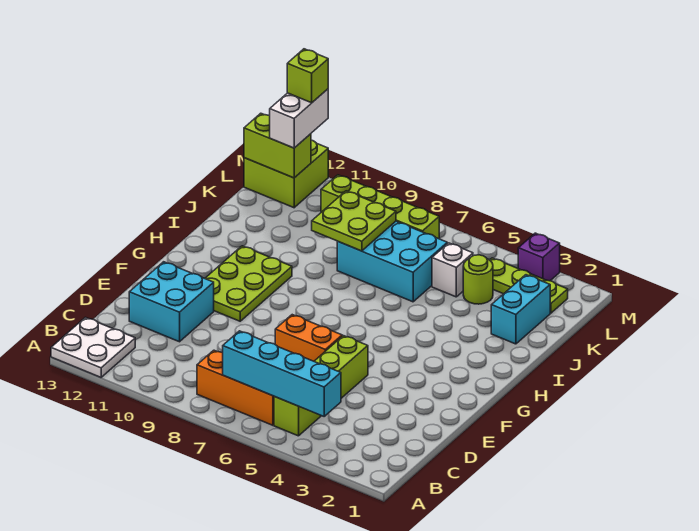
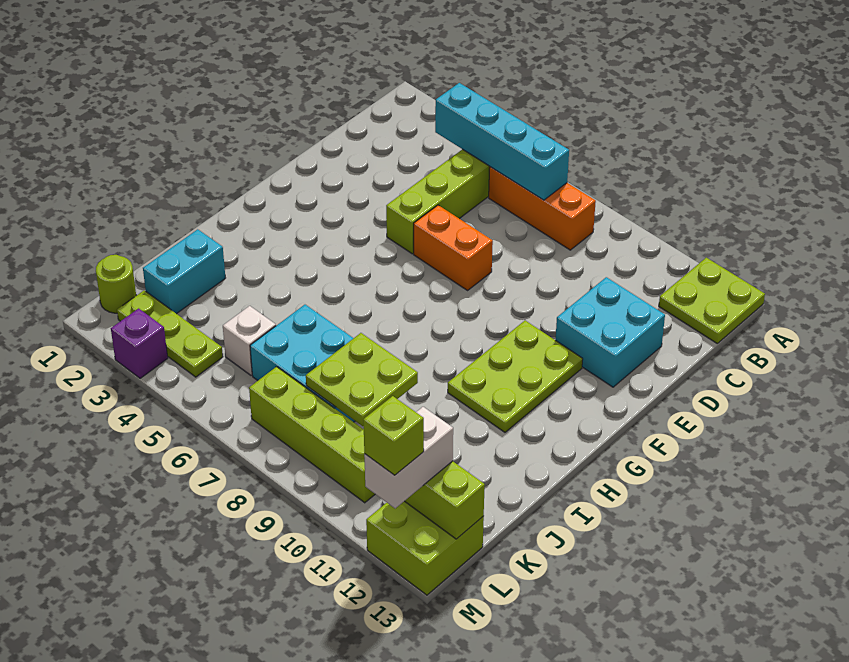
white 2x2 plate [51,317,135,377] -> lime 2x2 plate [659,258,765,343]
lime 1x1 round brick [463,255,493,304] -> lime 1x1 round brick moved to [96,255,136,313]

